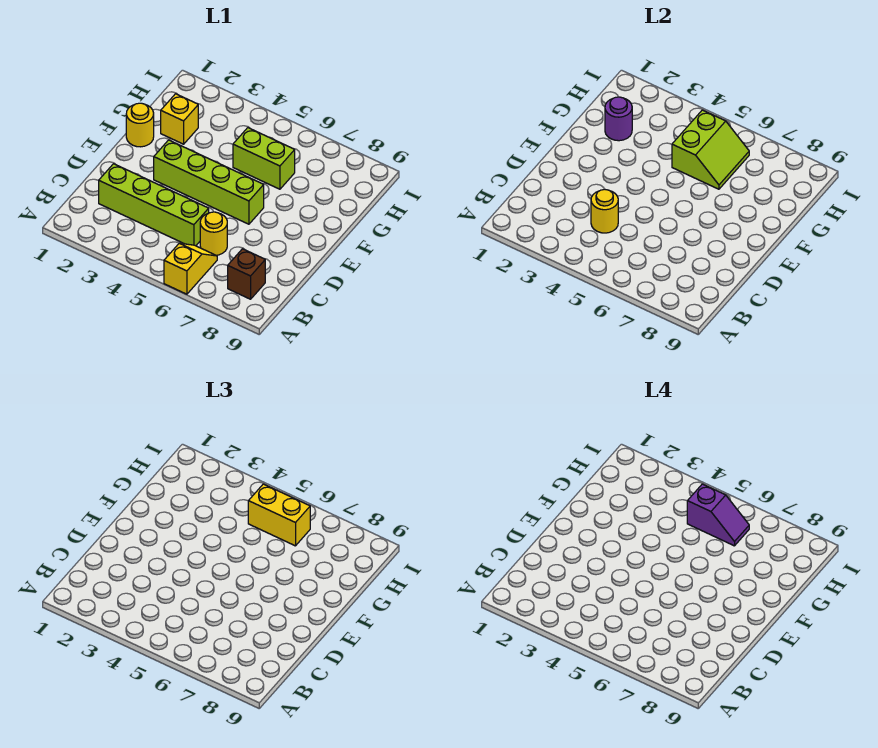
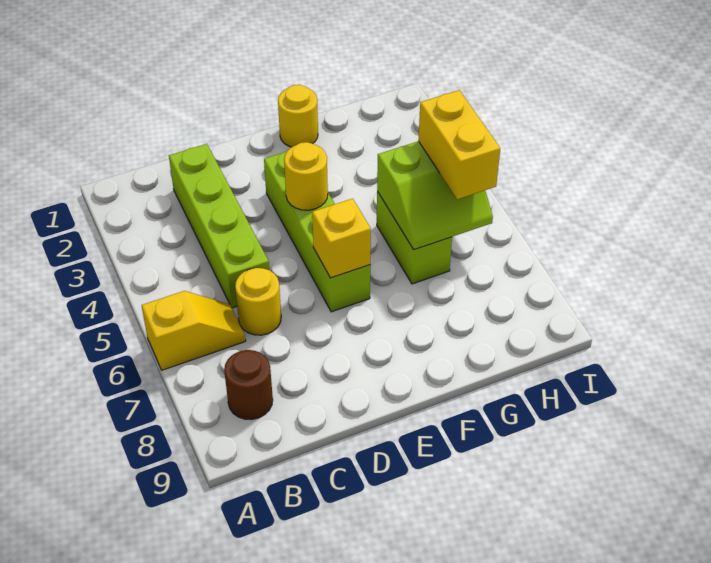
brown 1x1 brick [228,249,265,299] -> brown 1x1 round brick [224,350,273,420]
yellow 1x1 round brick [591,189,618,233] -> yellow 1x1 round brick moved to [284,142,328,210]
yellow 1x1 brick [161,94,198,144] -> yellow 1x1 brick moved to [312,199,371,278]
purple 1x1 round brick [605,97,632,141] -> none
purple 1x2 slope [687,484,749,546] -> none

